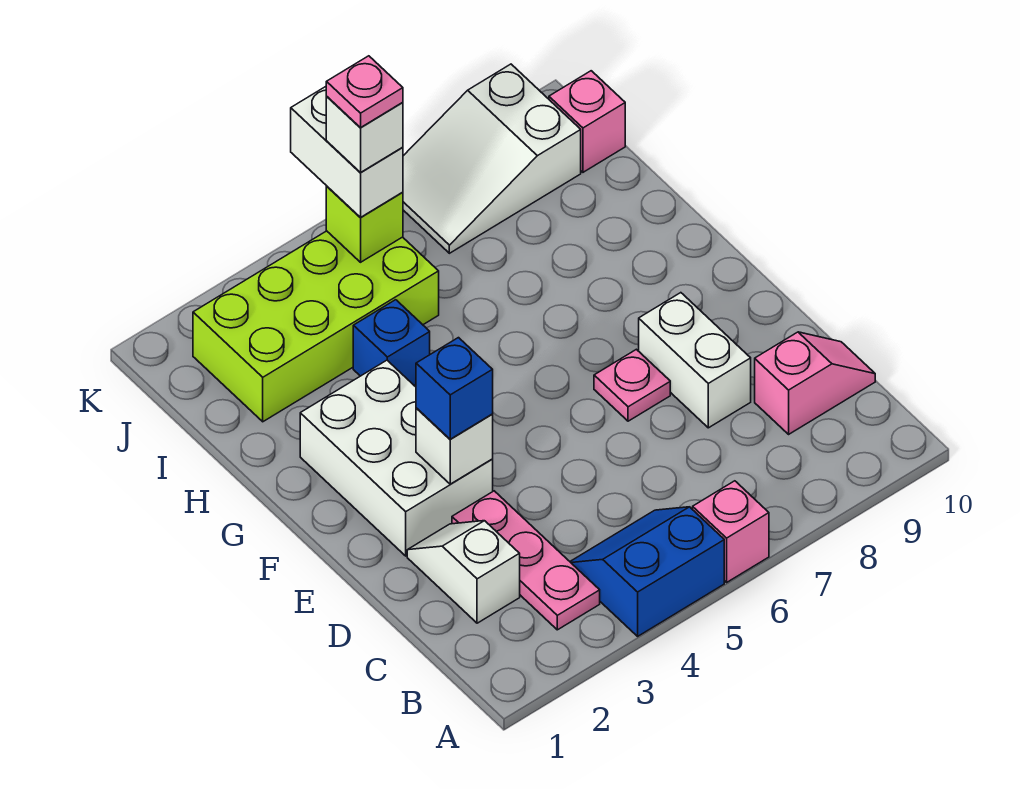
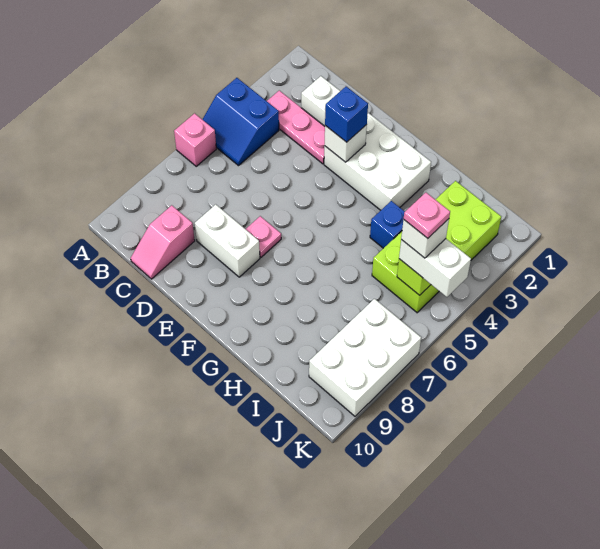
blue 2x2 slope [570,507,724,636] -> blue 2x2 slope turned to [202,78,279,166]
white 2x3 slope [403,64,581,253] -> white 2x3 brick [309,299,421,416]
pink 1x1 brick [549,71,625,172] -> none

